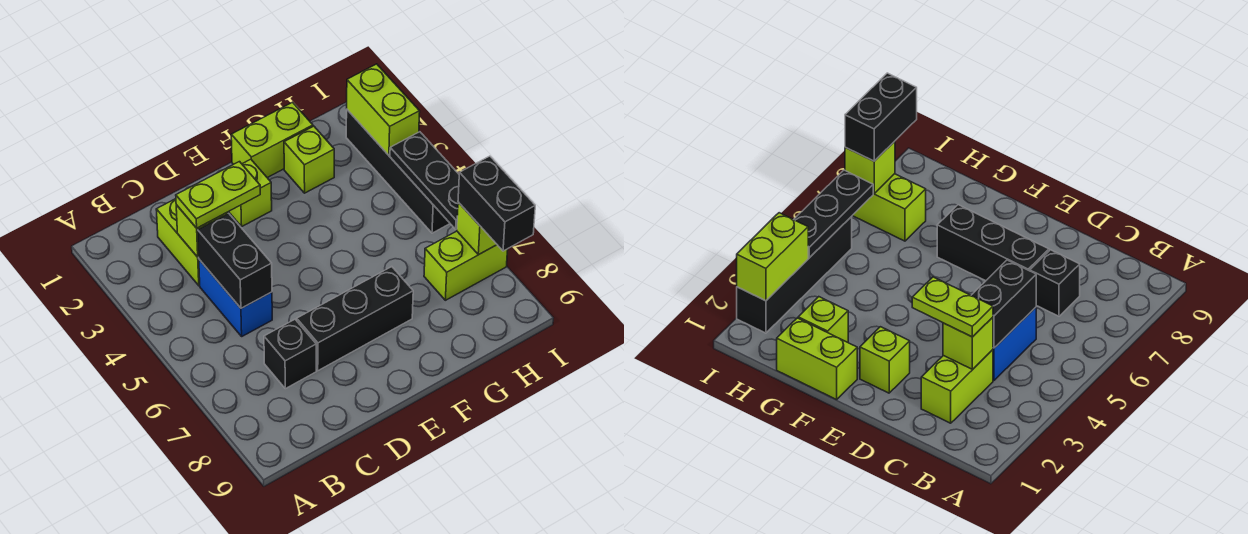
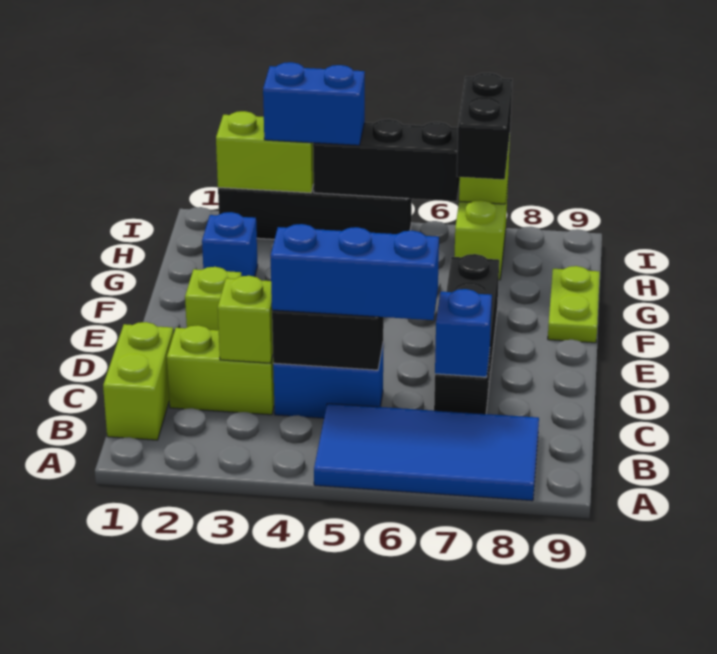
none -> blue 2x4 tile [314,404,539,501]
lime 1x2 plate [176,162,260,228] -> lime 1x2 plate moved to [548,266,600,343]
none -> blue 1x3 brick [271,224,439,320]
none -> blue 1x1 brick [435,289,492,377]
lime 1x2 brick [231,102,313,178] -> lime 1x2 brick moved to [103,322,174,440]
lime 1x1 brick [284,126,334,193] -> blue 1x1 brick [202,212,258,277]
none -> blue 1x2 brick [263,62,365,145]
black 1x3 plate [390,132,459,229] -> black 1x3 brick [313,119,460,201]
black 1x2 brick [458,156,535,251] -> black 1x2 brick turned to [457,73,512,179]

